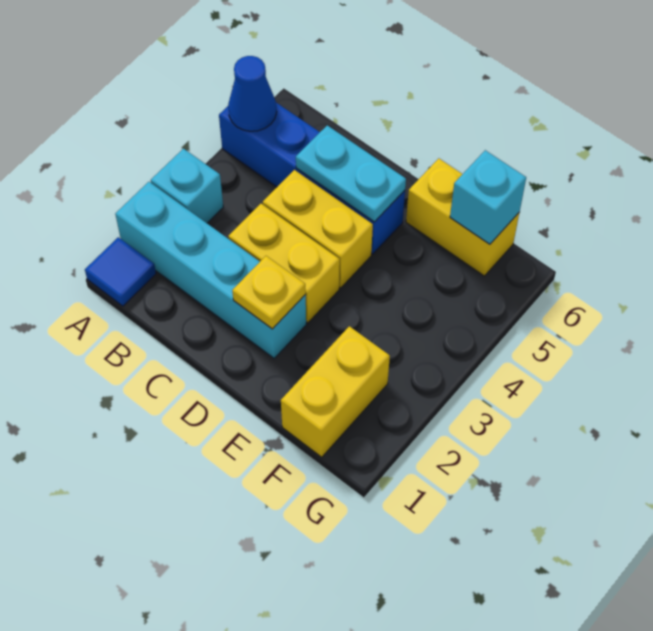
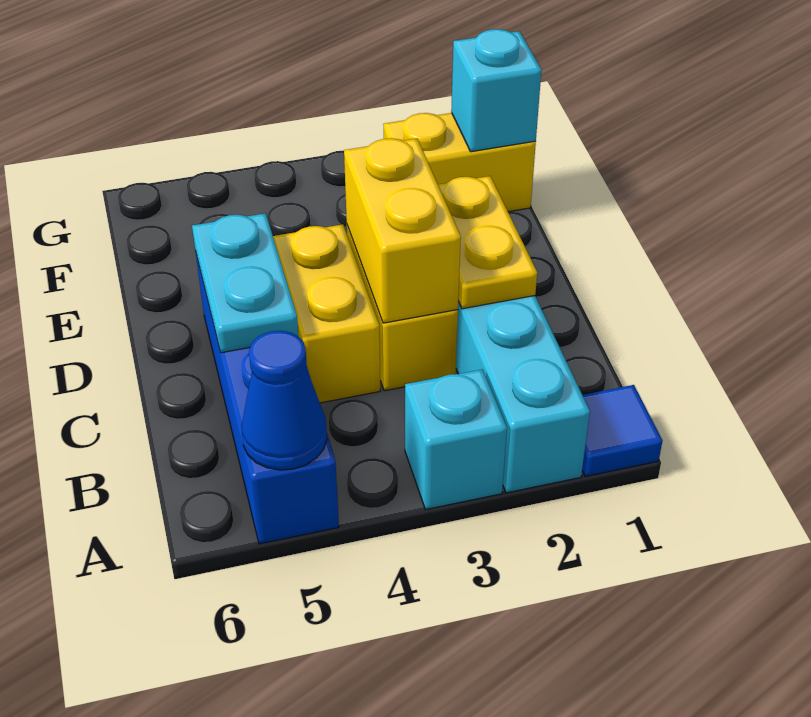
yellow 1x1 plate [232,256,306,329] -> yellow 1x2 plate [438,176,537,309]
yellow 1x2 brick [406,158,519,276] -> yellow 1x2 brick moved to [344,138,461,323]
cyan 1x1 brick [450,150,526,244] -> cyan 1x1 brick moved to [451,29,541,152]

